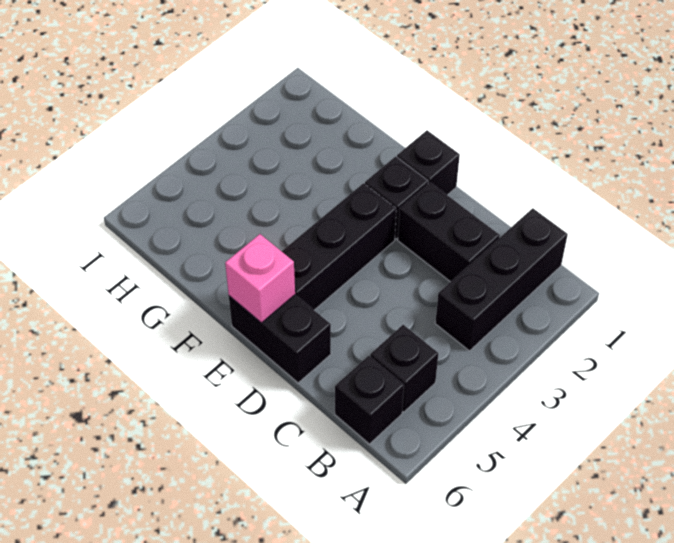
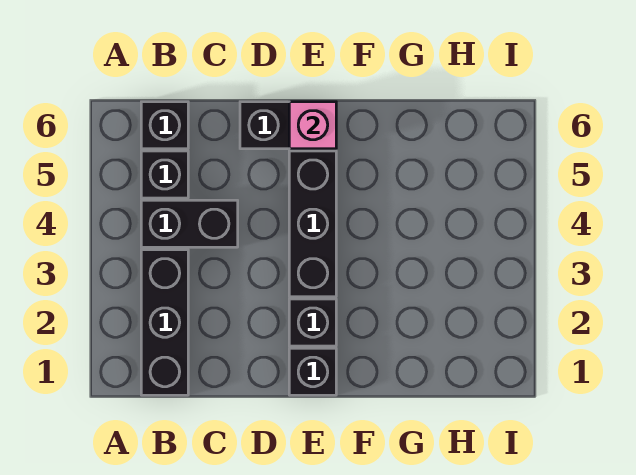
black 1x2 brick [398,183,500,282] -> black 1x2 brick moved to [141,200,238,247]

